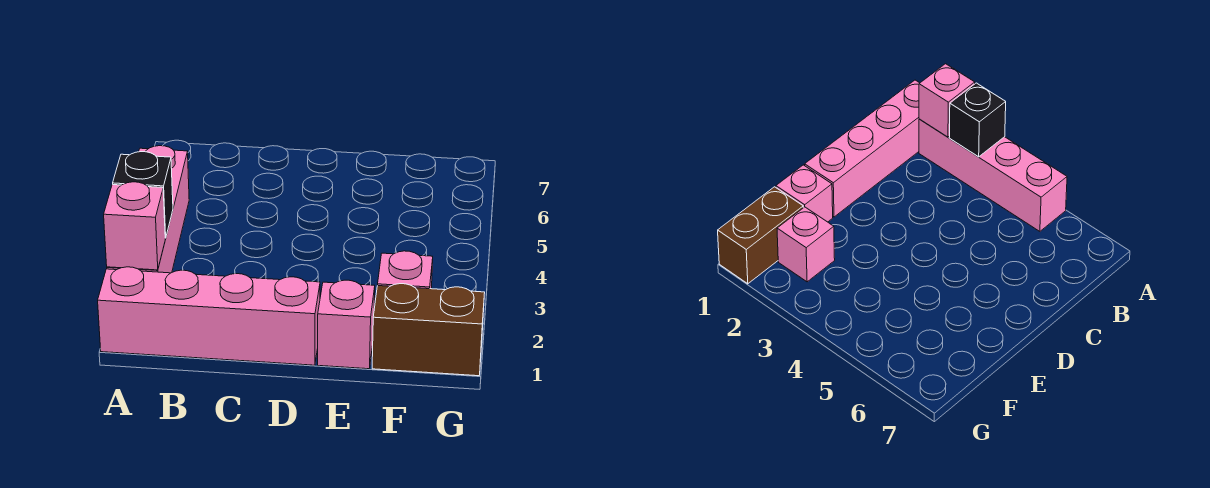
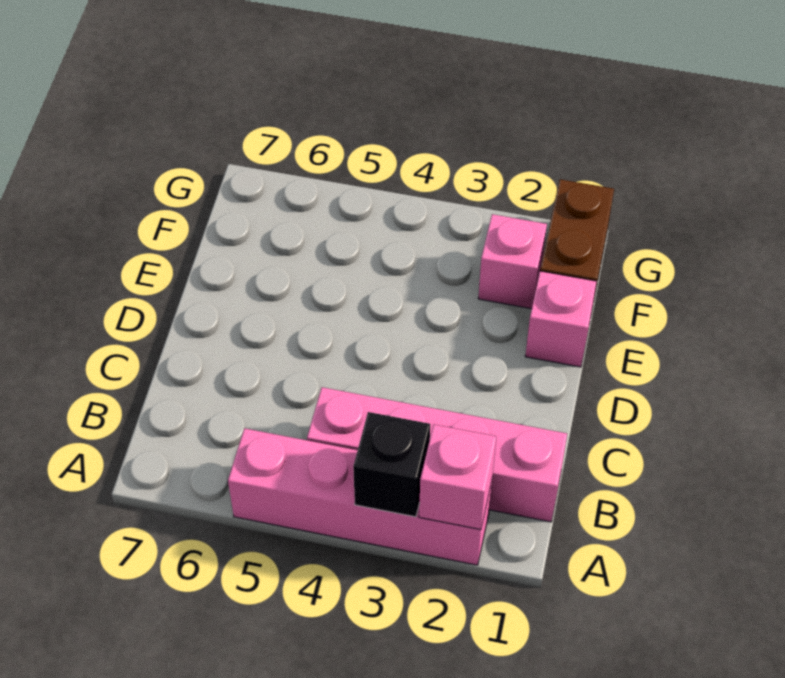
pink 1x4 brick [98,267,320,365] -> pink 1x4 brick turned to [307,387,567,522]

